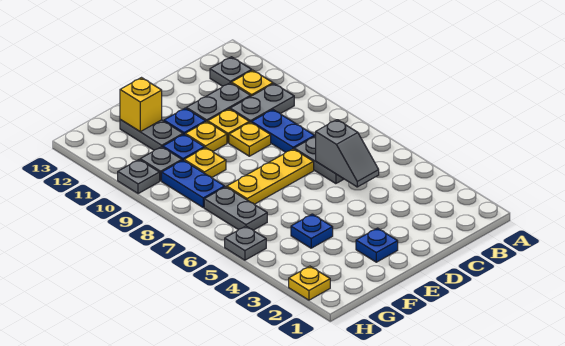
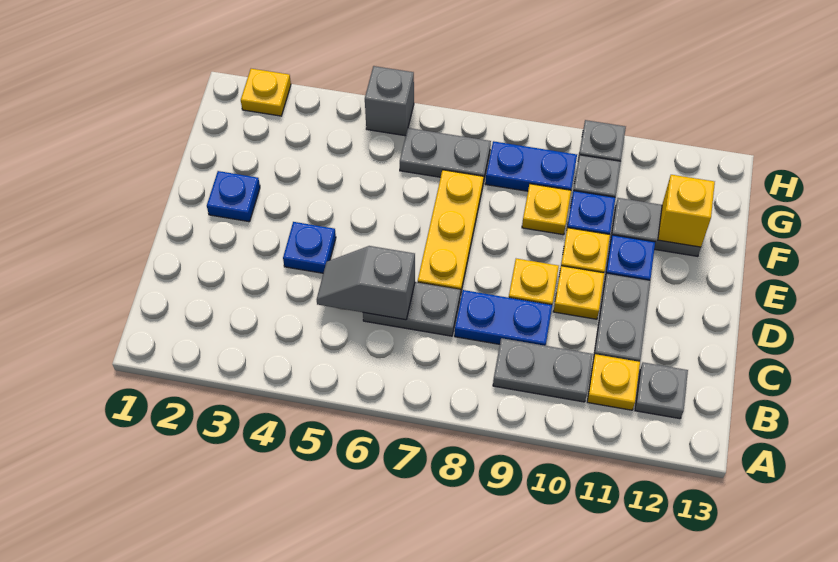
grey 1x2 plate [230,84,294,123] -> grey 1x2 plate turned to [493,338,593,402]
blue 1x1 plate [291,214,333,248] -> blue 1x1 plate moved to [283,222,336,273]
grey 1x1 plate [225,226,266,260] -> grey 1x1 brick [365,66,414,136]

